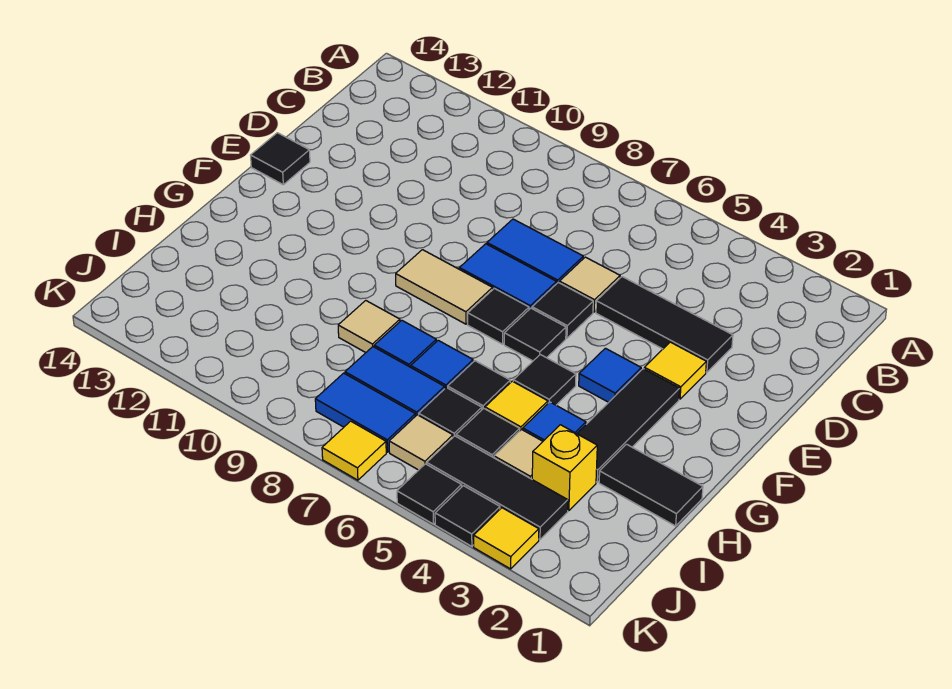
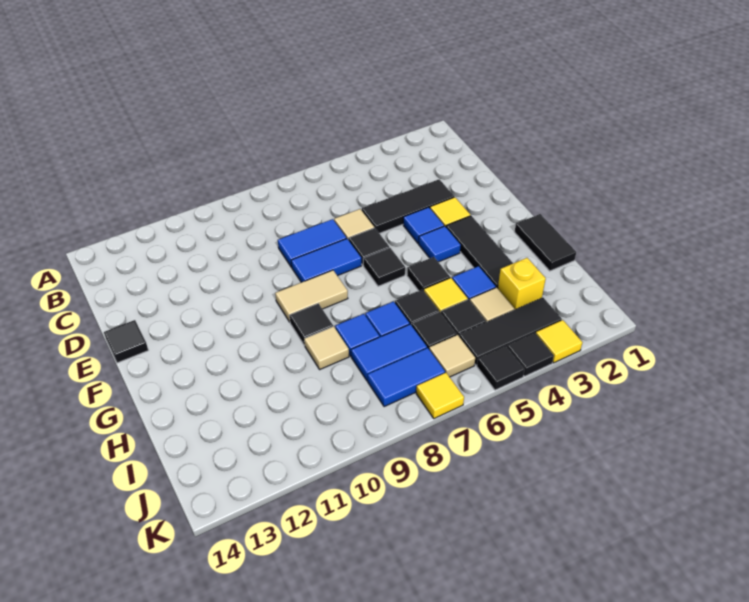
none -> blue 1x1 tile [403,207,444,244]
black 1x1 tile [468,288,529,344] -> black 1x1 tile moved to [289,304,333,345]
black 1x2 tile [599,444,703,526] -> black 1x2 tile turned to [515,214,576,271]

